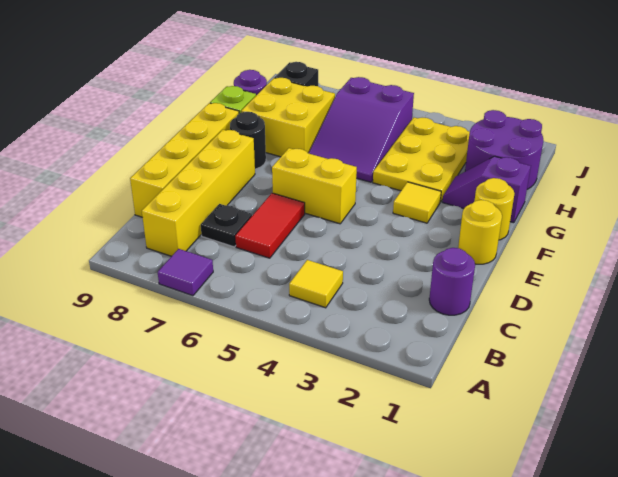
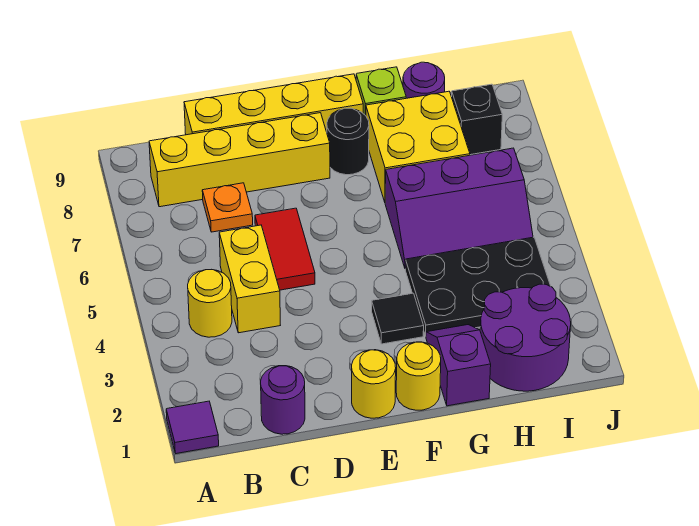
purple 1x1 tile [158,249,213,296] -> purple 1x1 tile moved to [166,401,219,454]
yellow 1x1 tile [289,260,343,308] -> yellow 1x1 round brick [188,270,232,337]
red 1x2 tile [235,193,305,258] -> red 1x2 tile turned to [255,208,315,290]
black 1x1 plate [201,204,252,247] -> orange 1x1 plate [202,183,253,232]
yellow 1x2 brick [272,148,357,224] -> yellow 1x2 brick moved to [219,225,280,333]
yellow 1x1 tile [393,182,441,223] -> black 1x1 tile [372,293,424,344]
yellow 2x3 plate [373,118,470,202] -> black 2x3 plate [405,237,550,336]
purple 2x3 slope [309,77,414,182] -> purple 2x3 slope turned to [385,148,533,268]

